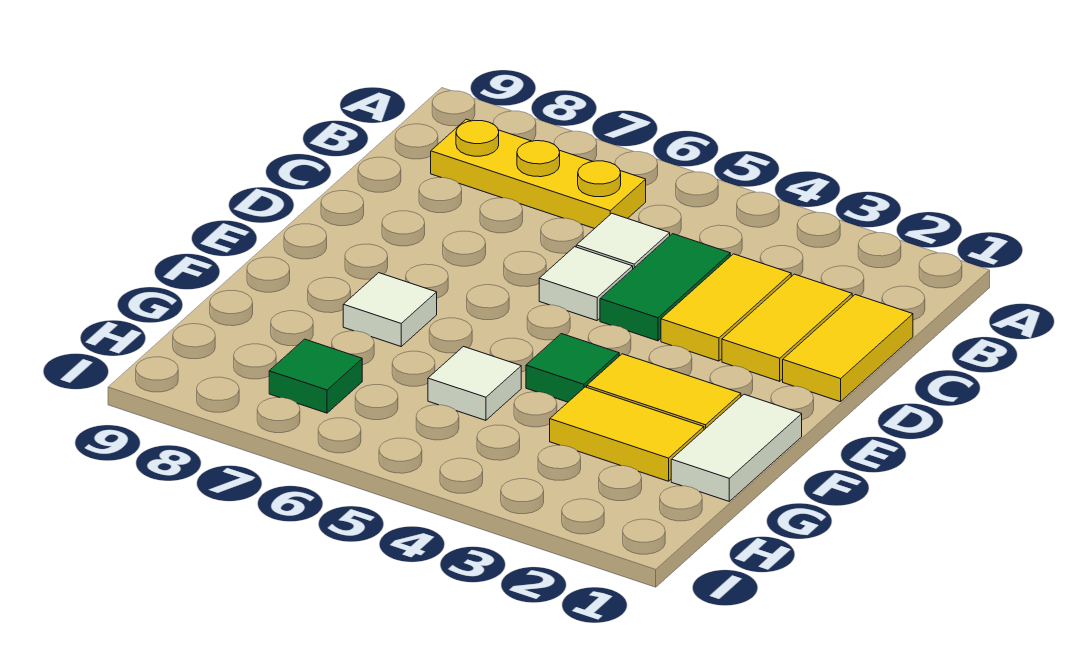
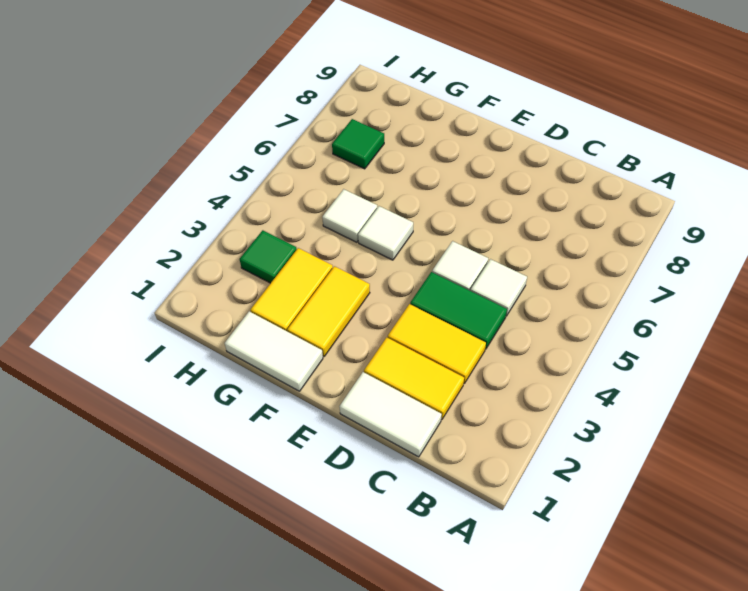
yellow 1x3 plate [431,119,646,229] -> none
yellow 1x2 tile [783,295,913,402] -> white 1x2 tile [339,372,442,457]
green 1x1 tile [526,334,619,402] -> green 1x1 tile moved to [240,230,297,283]
white 1x1 tile [343,273,437,346] -> white 1x1 tile moved to [358,206,413,260]

